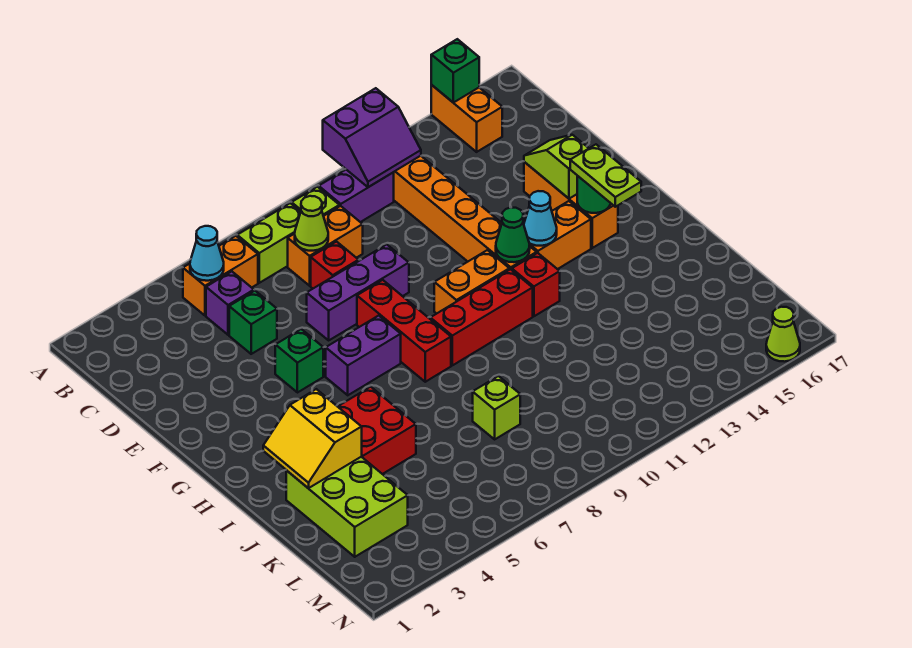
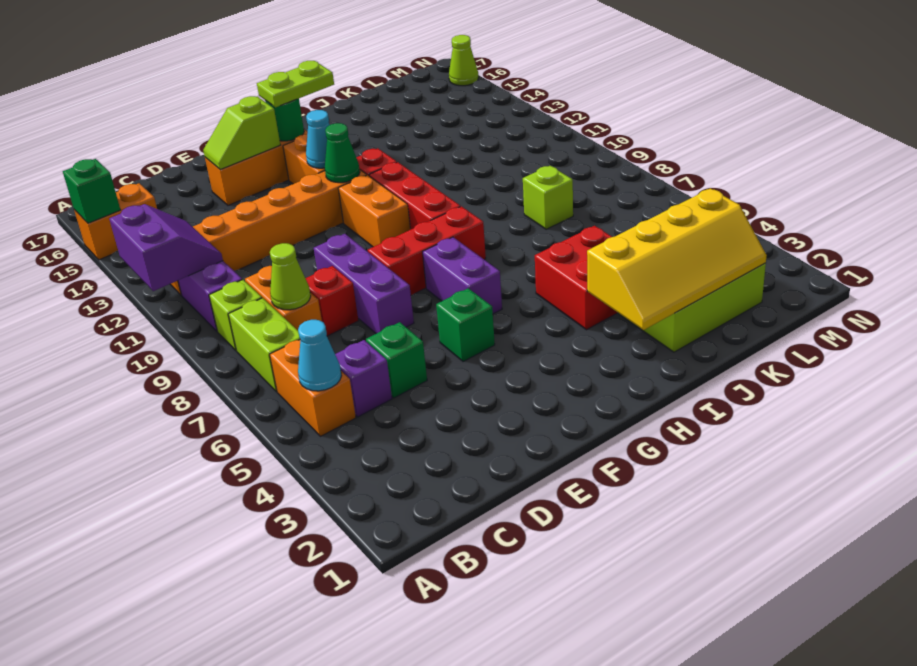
yellow 2x2 slope [263,389,362,488] -> yellow 2x4 slope [587,188,767,330]

